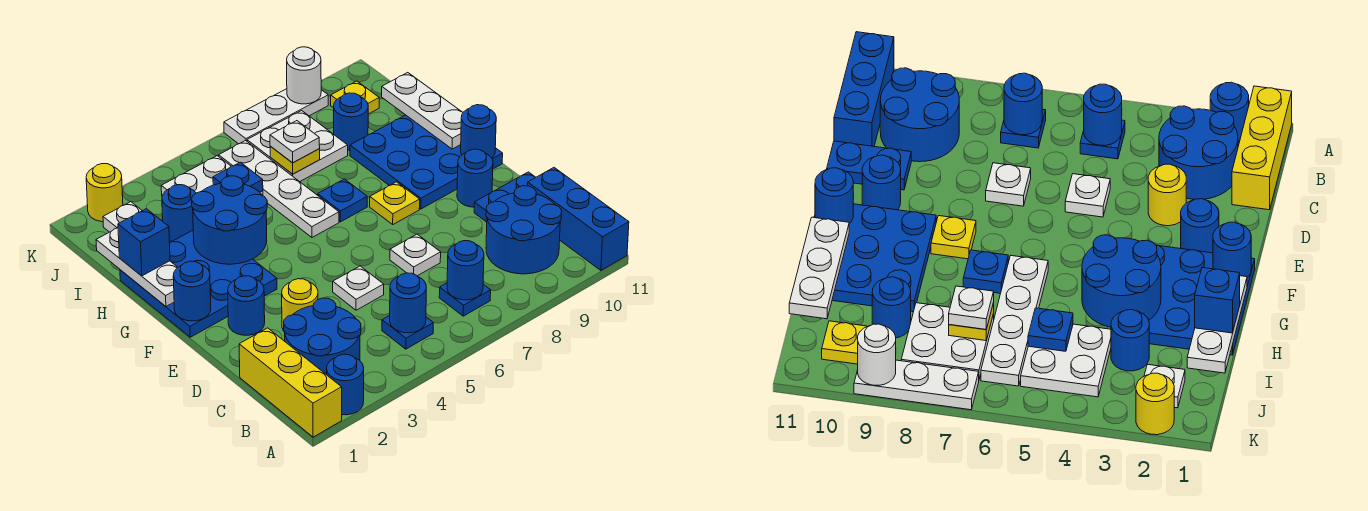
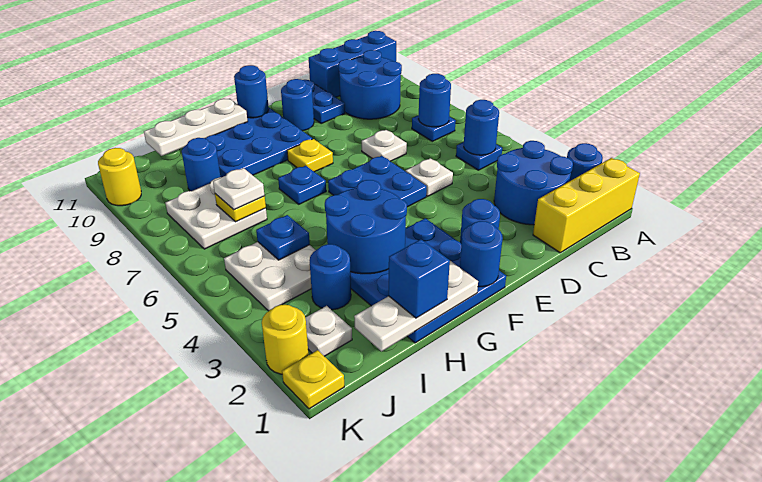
yellow 1x1 round brick [282,279,318,332] -> yellow 1x1 round brick moved to [98,148,141,206]
none -> blue 2x2 plate [328,156,427,207]
white 1x4 plate [219,141,339,237] -> none
yellow 1x1 plate [331,81,379,114] -> yellow 1x1 plate moved to [282,350,344,409]
white 1x3 plate [224,89,328,144] -> none
white 1x1 round brick [287,47,321,104] -> none

